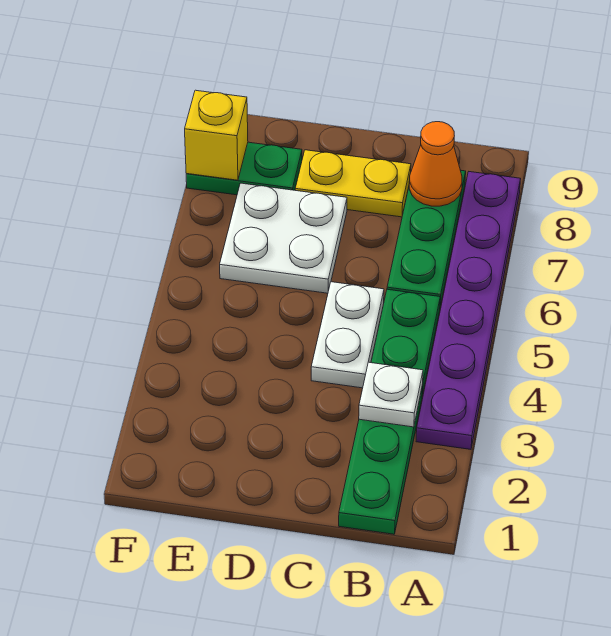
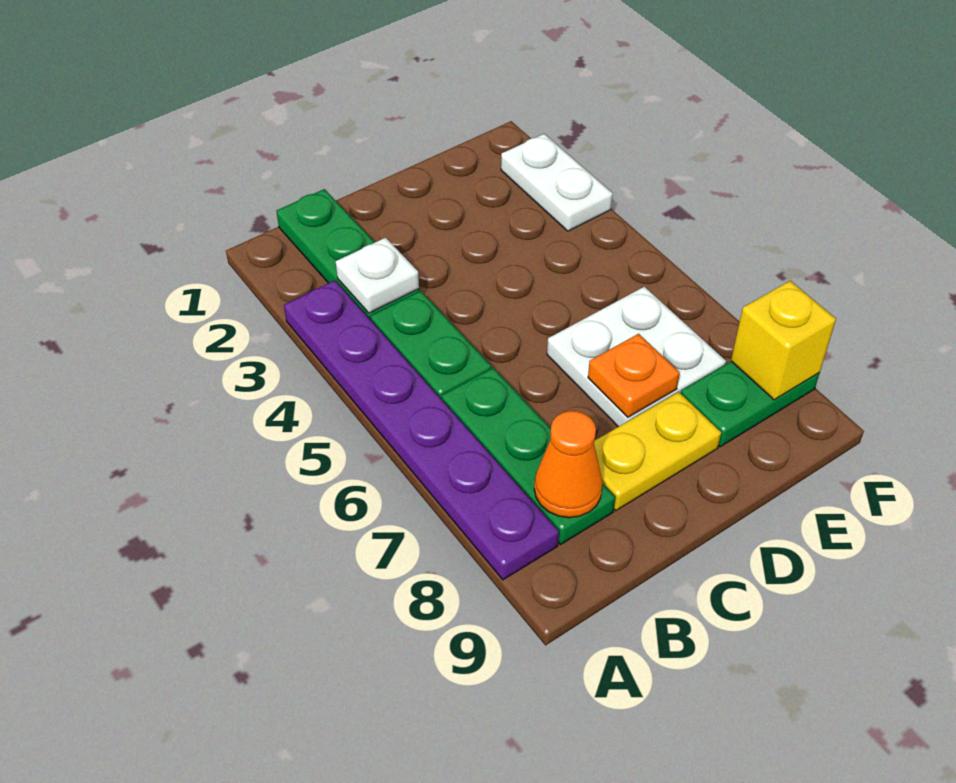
white 1x2 plate [311,282,384,388] -> white 1x2 plate moved to [501,134,613,231]
none -> orange 1x1 plate [588,334,680,417]

